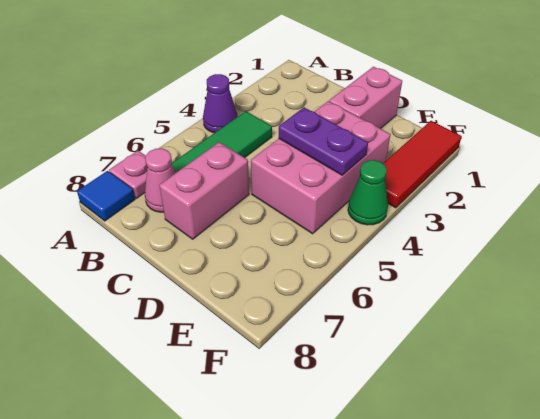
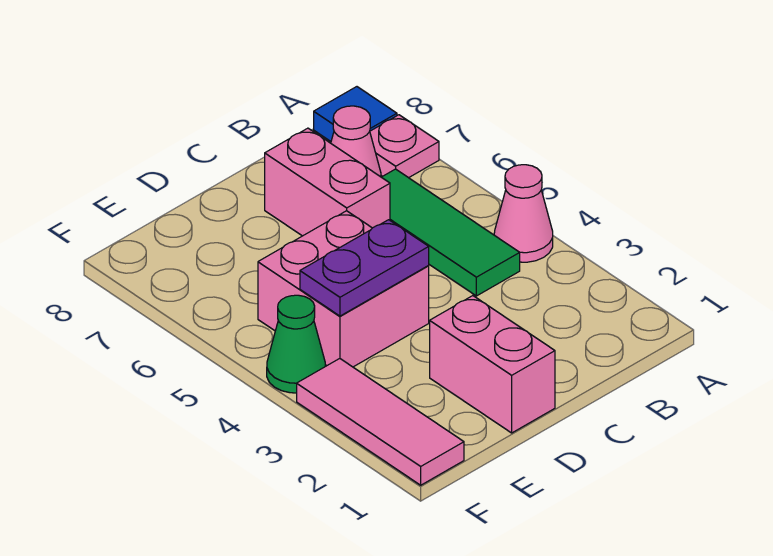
purple 1x1 cone [203,74,237,133] -> pink 1x1 cone [494,165,553,262]
pink 2x3 brick [251,101,391,234] -> pink 2x2 brick [258,211,429,367]
red 1x3 tile [383,121,462,208] -> pink 1x3 tile [297,359,464,485]

